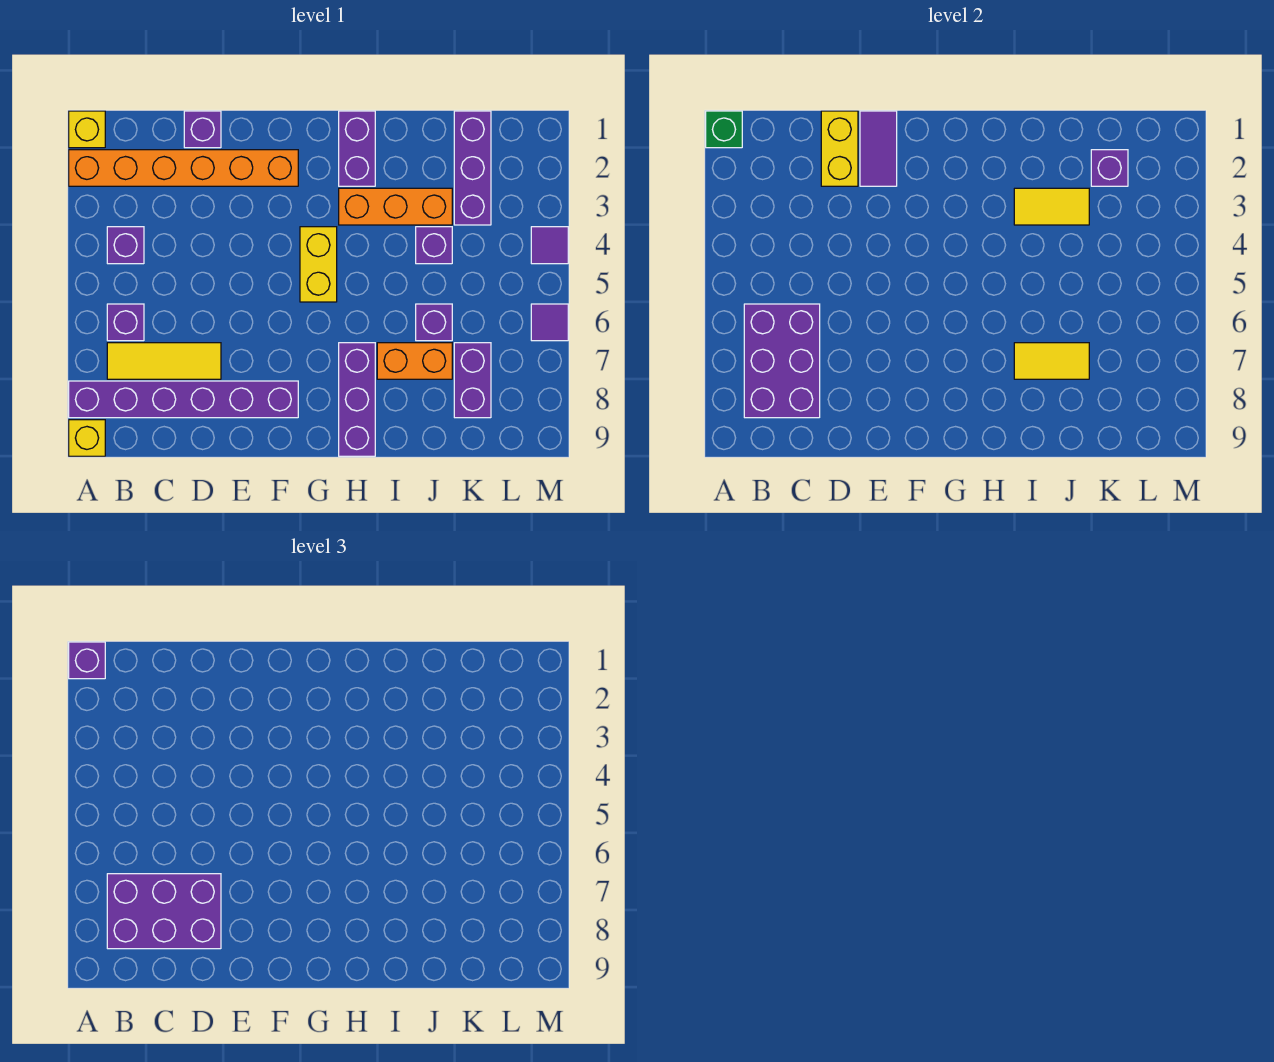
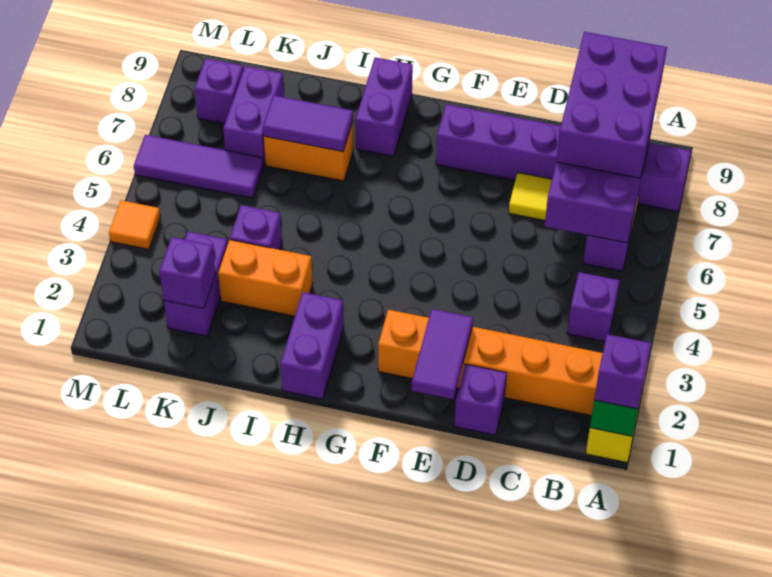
yellow 1x1 brick [69,420,105,456] -> none
purple 2x3 brick [107,874,221,949] -> purple 2x3 brick turned to [556,32,667,178]
yellow 1x2 brick [821,111,858,186] -> none
yellow 1x2 brick [300,227,337,302] -> none
orange 1x3 brick [339,188,452,225] -> orange 1x2 brick [218,240,313,316]
purple 1x3 brick [339,343,375,456] -> purple 1x2 brick [355,57,413,156]
yellow 1x2 tile [1014,188,1089,225] -> none
yellow 1x2 tile [1014,343,1089,379] -> purple 1x2 tile [263,95,353,152]
purple 1x1 brick [416,304,452,341] -> purple 1x1 brick moved to [195,59,243,124]
purple 1x3 brick [454,111,491,225] -> purple 1x2 brick [164,231,228,336]
purple 1x1 tile [531,227,568,264] -> orange 1x1 tile [109,200,160,249]
purple 1x1 tile [531,304,568,341] -> purple 1x3 tile [134,135,263,198]

